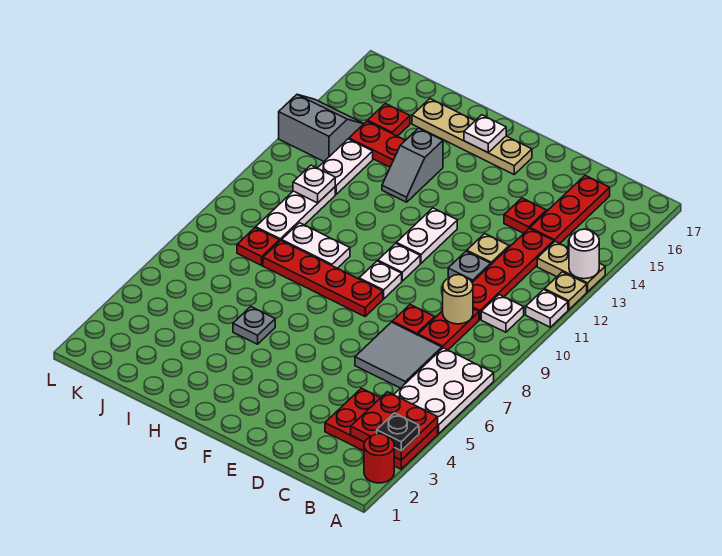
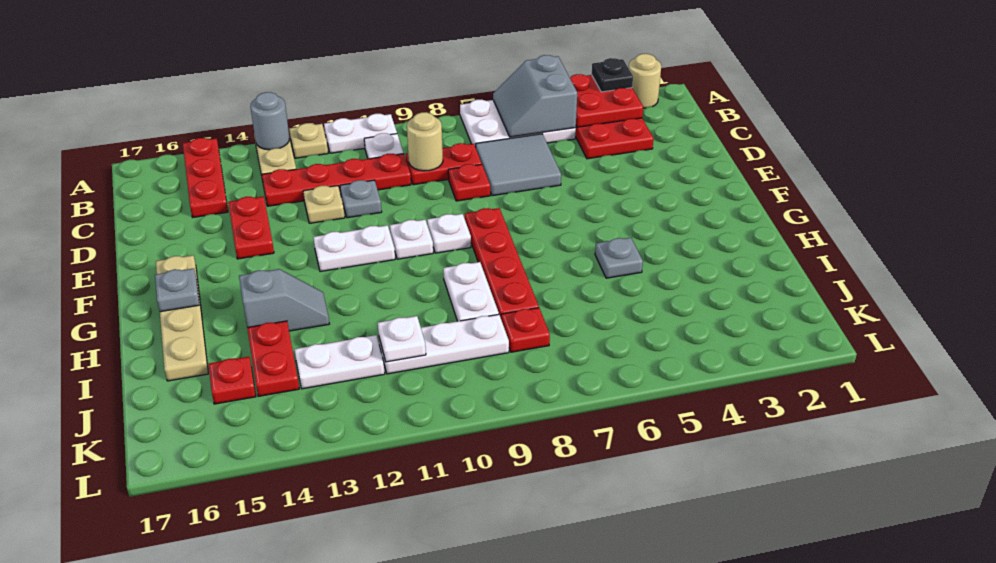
red 1x1 round brick [364,434,394,483] -> tan 1x1 round brick [629,54,661,108]
white 1x1 plate [526,290,568,327] -> white 1x2 plate [324,114,397,153]
white 1x1 round brick [569,229,599,279] -> grey 1x1 round brick [250,92,289,150]
red 1x3 plate [530,175,610,243] -> red 1x3 plate turned to [183,138,228,217]
red 1x1 plate [504,198,546,233] -> red 1x2 plate [228,196,274,259]
white 1x1 plate [464,115,506,152] -> grey 1x1 plate [155,268,199,312]
grey 2x2 slope [279,95,363,161] -> grey 2x2 slope moved to [493,55,577,137]

